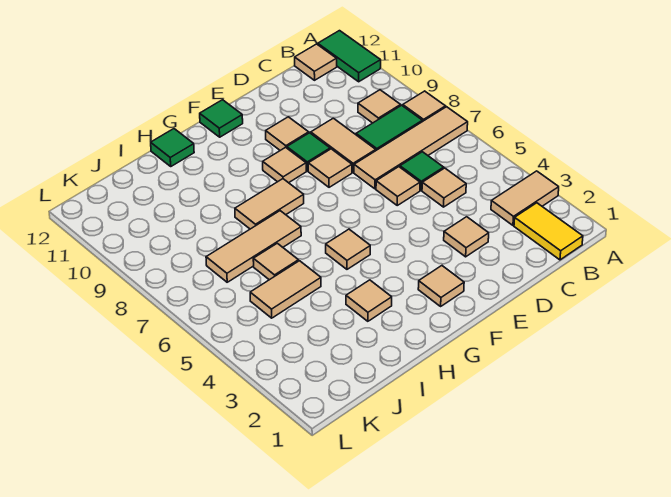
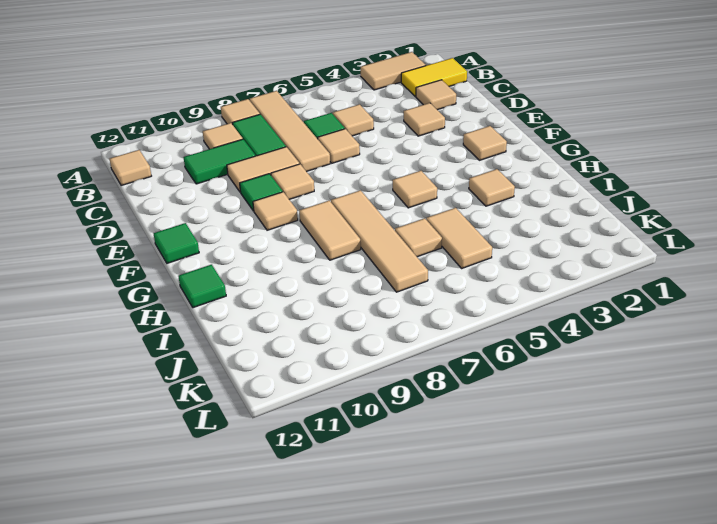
tan 1x2 tile [491,171,559,225] -> tan 1x2 tile turned to [361,52,426,90]
green 1x2 tile [318,31,381,82] -> green 1x2 tile moved to [184,139,256,184]
tan 1x1 tile [266,117,309,150] -> tan 1x1 tile moved to [416,80,456,110]
tan 1x3 tile [206,211,301,282] -> tan 1x4 tile [331,190,428,292]

